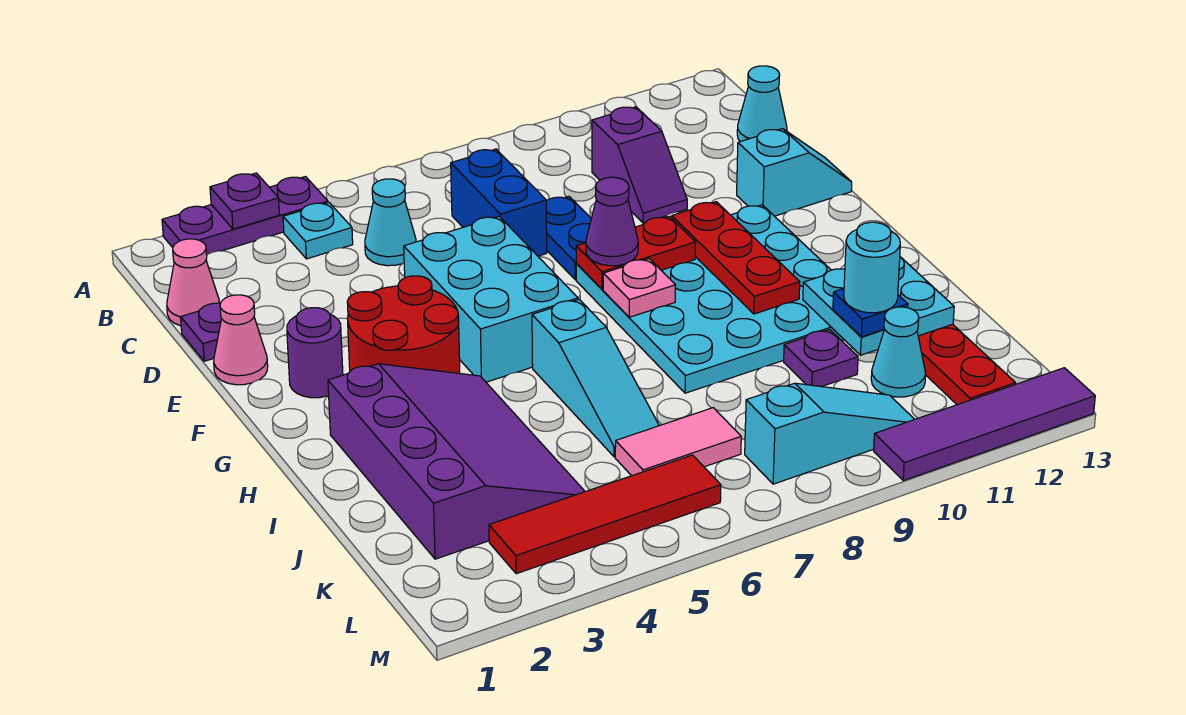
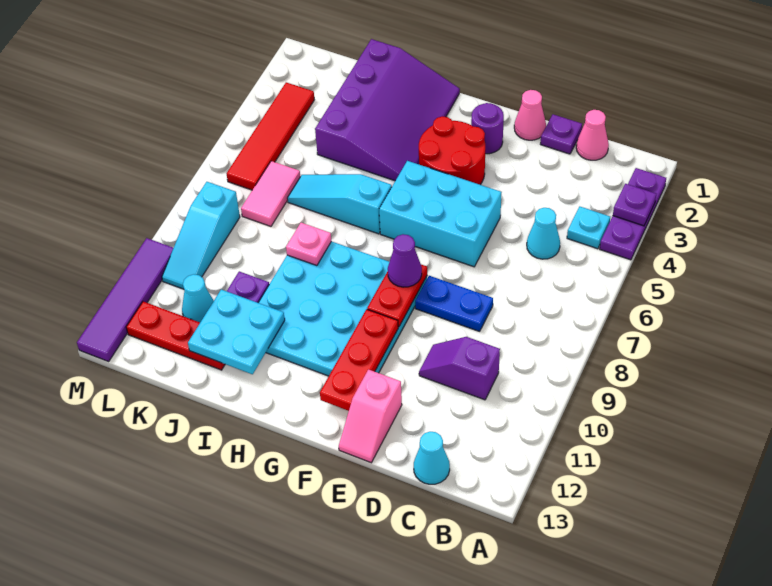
blue 1x2 brick [451,149,547,256] -> none
cyan 1x2 slope [737,129,852,216] -> pink 1x2 slope [339,370,402,463]
red 1x3 plate [672,202,800,314] -> red 1x3 plate turned to [320,309,398,411]
pink 1x1 plate [603,259,675,317] -> pink 1x1 plate moved to [286,223,331,266]
purple 3x4 slope [328,364,585,559] -> purple 3x4 slope turned to [315,39,460,181]
blue 1x1 plate [833,289,908,337] -> none
cyan 1x1 round brick [844,222,900,313] -> none

